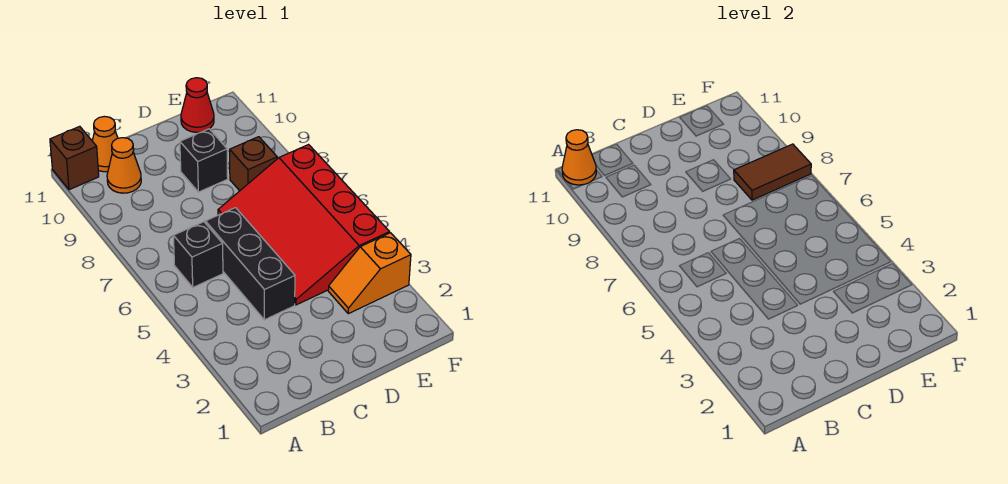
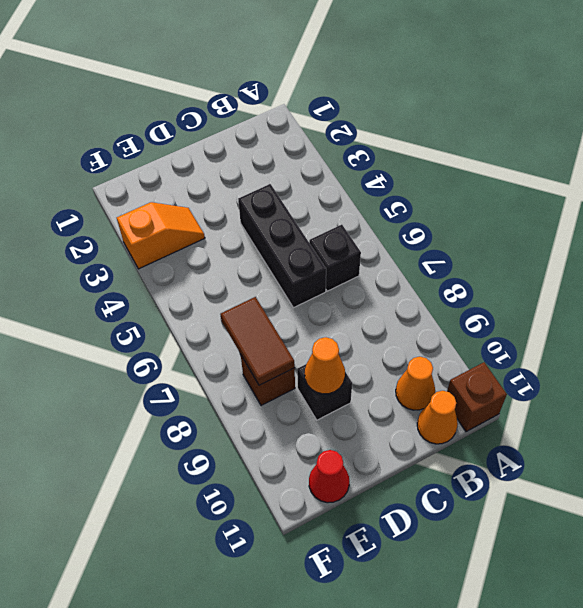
orange 1x1 cone [562,130,596,185] -> orange 1x1 cone moved to [305,337,345,394]
red 3x4 slope [218,145,390,305] -> none
brown 1x2 tile [734,144,811,200] -> brown 1x2 tile turned to [220,297,295,385]

